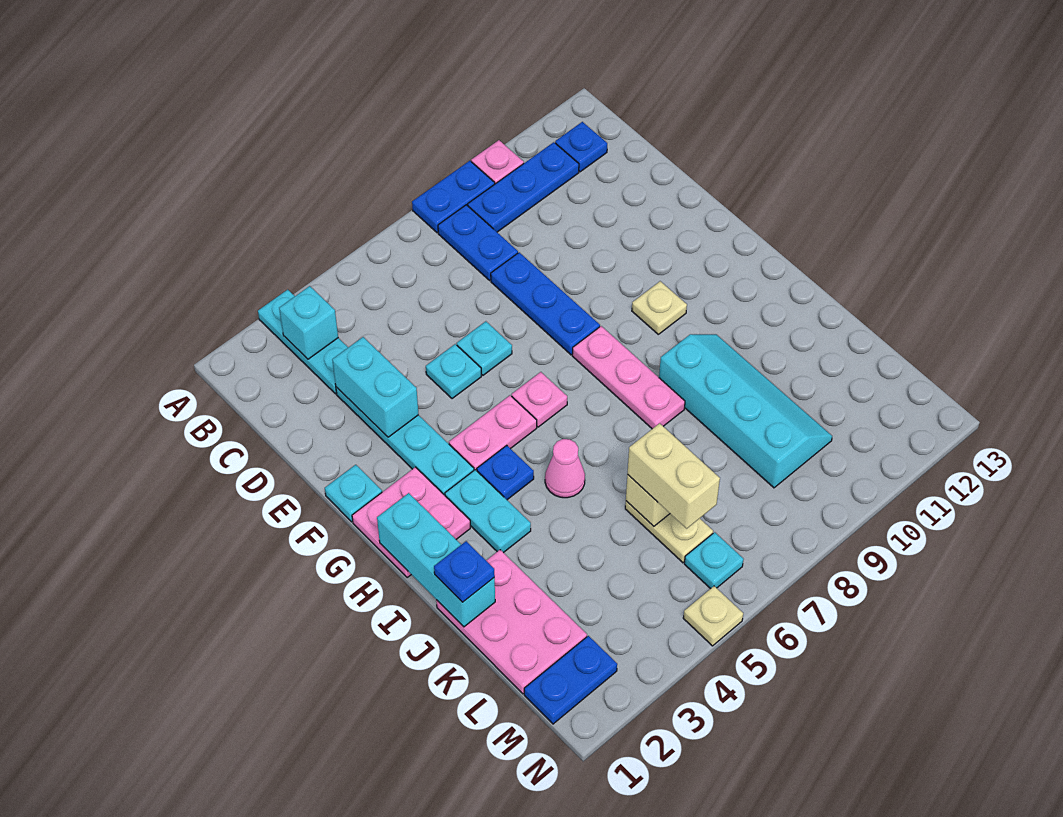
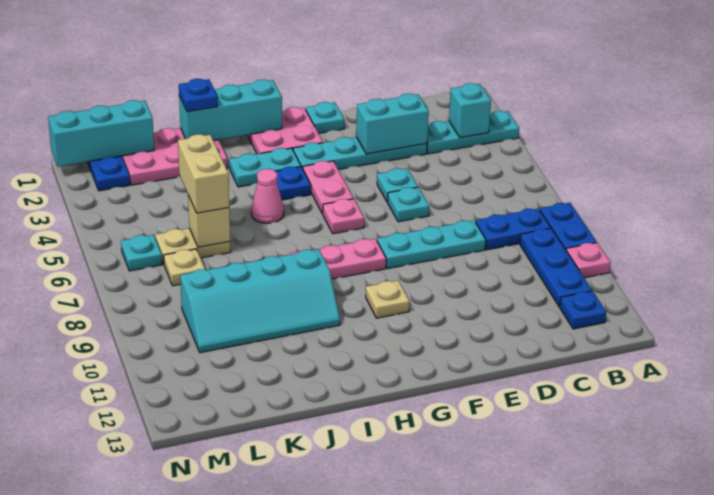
blue 1x3 plate [491,252,600,355] -> cyan 1x3 plate [377,220,486,268]
tan 1x2 brick [627,423,720,529] -> tan 1x2 brick turned to [178,134,229,213]
none -> cyan 1x3 brick [48,100,154,167]
tan 1x1 plate [683,586,743,646] -> tan 1x1 plate moved to [164,249,205,286]

